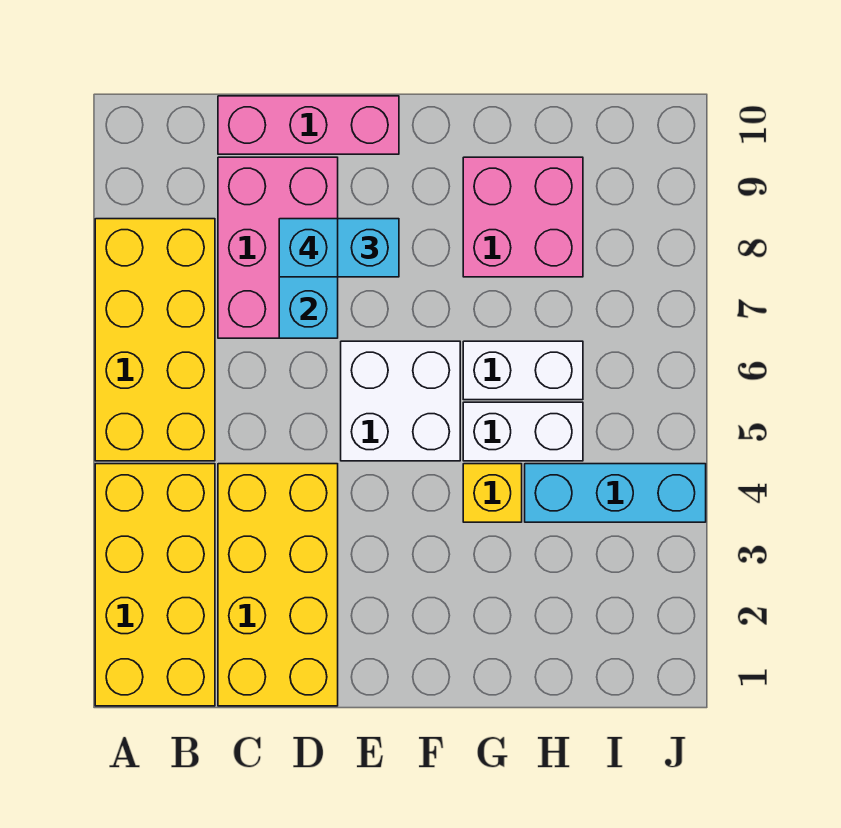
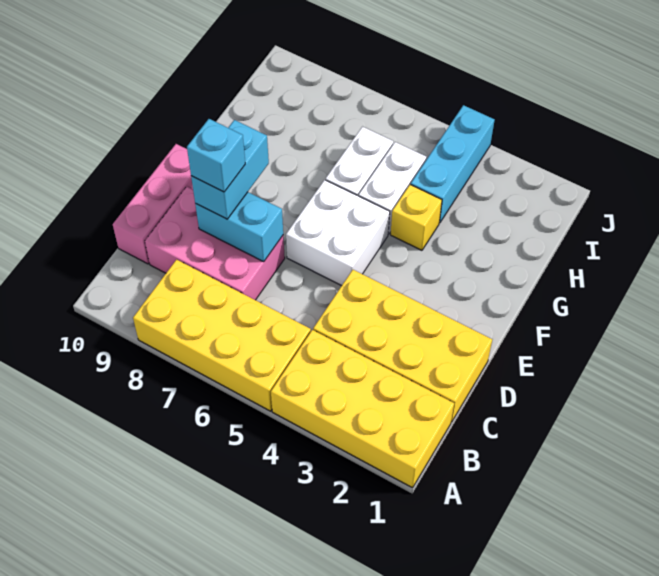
pink 2x2 brick [463,157,583,277] -> none

